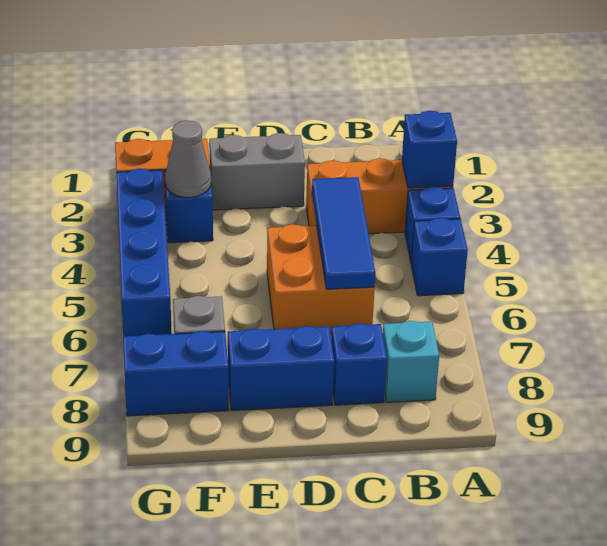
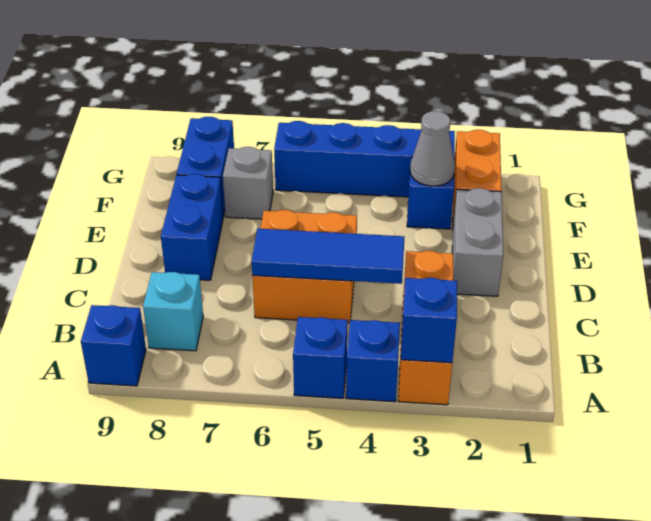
blue 1x1 brick [331,323,387,405] -> blue 1x1 brick moved to [81,305,146,386]

